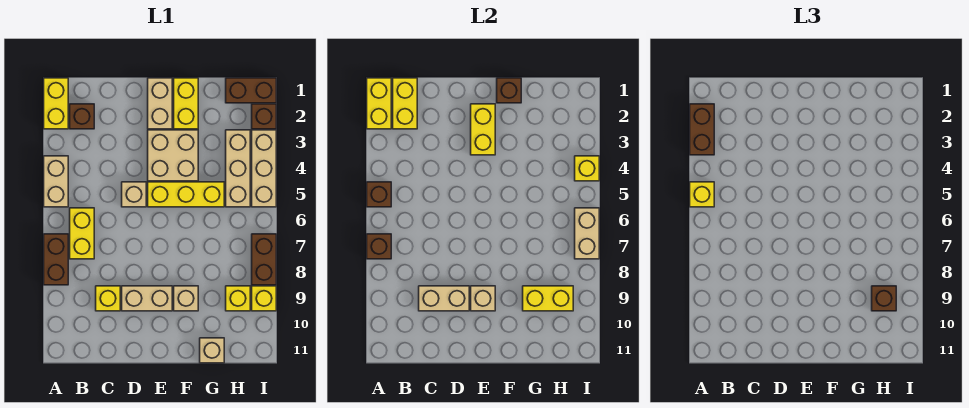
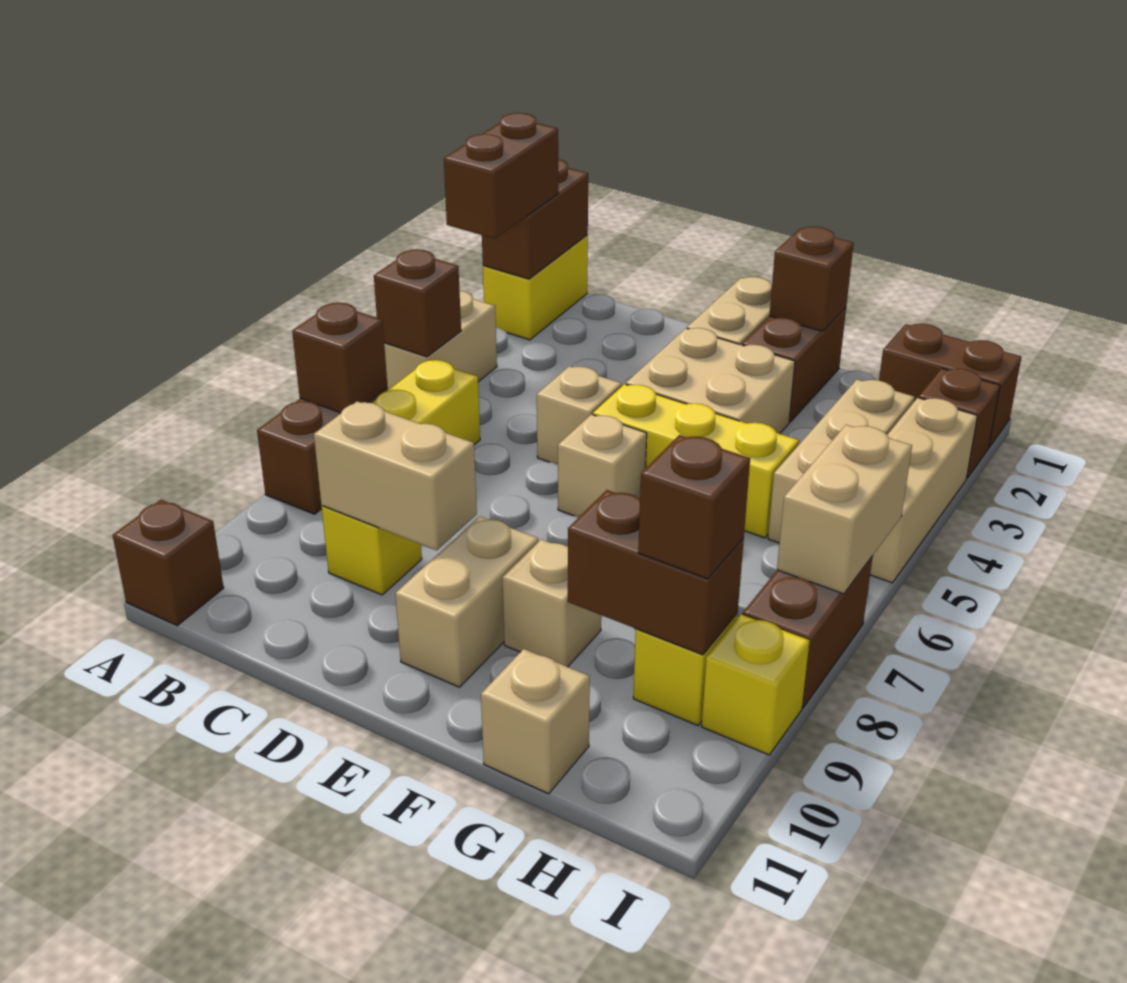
yellow 1x2 brick [367,78,391,129] -> brown 1x2 brick [482,159,588,279]
yellow 1x1 brick [690,182,714,207] -> none
yellow 1x2 brick [393,78,417,129] -> none
brown 1x1 brick [70,104,94,129] -> brown 1x1 brick moved to [113,500,224,625]
tan 1x2 brick [122,286,172,311] -> tan 1x2 brick turned to [395,516,538,687]
yellow 1x2 brick [471,104,495,155] -> none
tan 1x1 brick [471,286,495,311] -> tan 1x1 brick moved to [558,414,647,517]
yellow 1x2 brick [174,78,198,129] -> brown 1x2 brick [742,308,846,422]
yellow 1x2 brick [523,286,573,311] -> brown 1x2 brick [568,490,744,655]
yellow 1x1 brick [575,156,599,181] -> none

